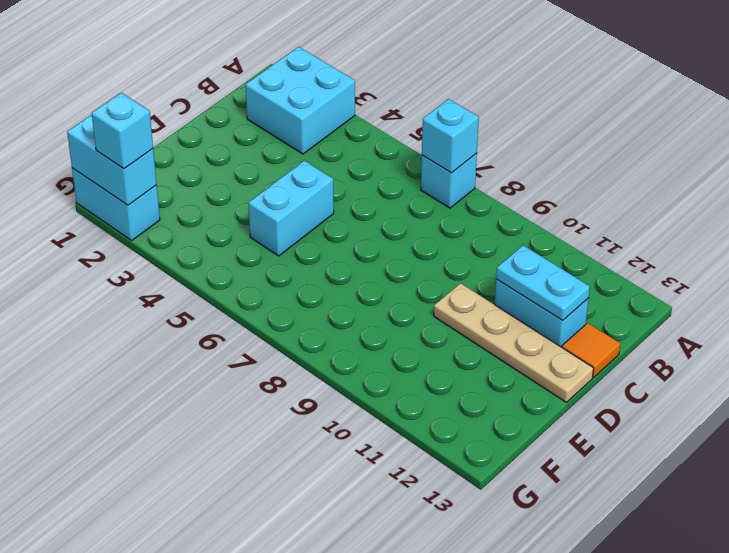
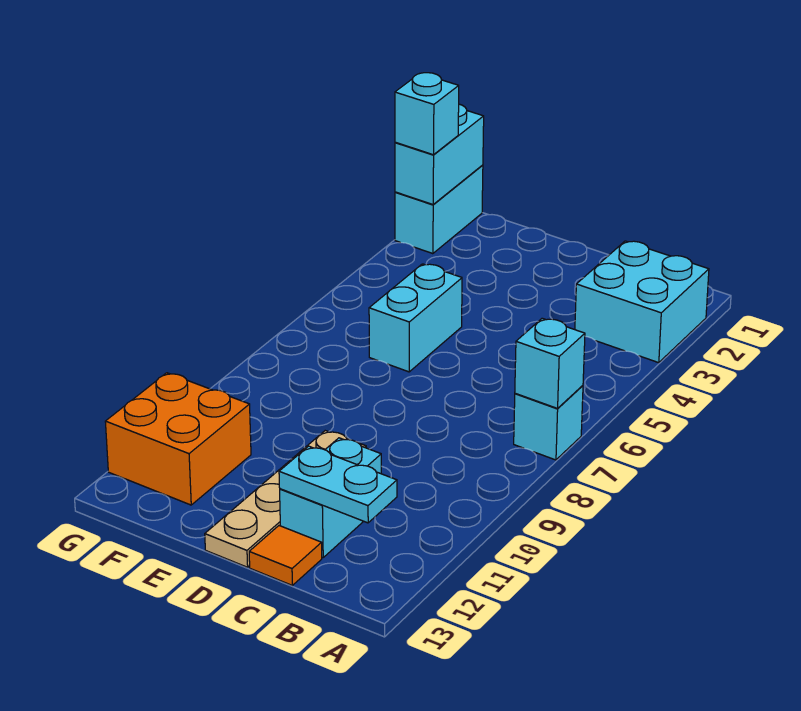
cyan 1x2 plate [496,245,590,321] -> cyan 1x2 plate turned to [279,446,397,523]
cyan 1x2 brick [248,161,334,256] -> cyan 1x2 brick turned to [369,264,462,372]
none -> orange 2x2 brick [105,373,251,505]

